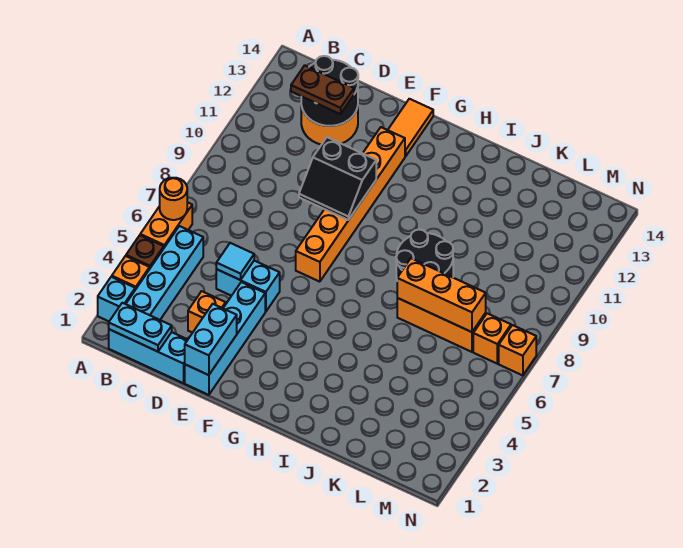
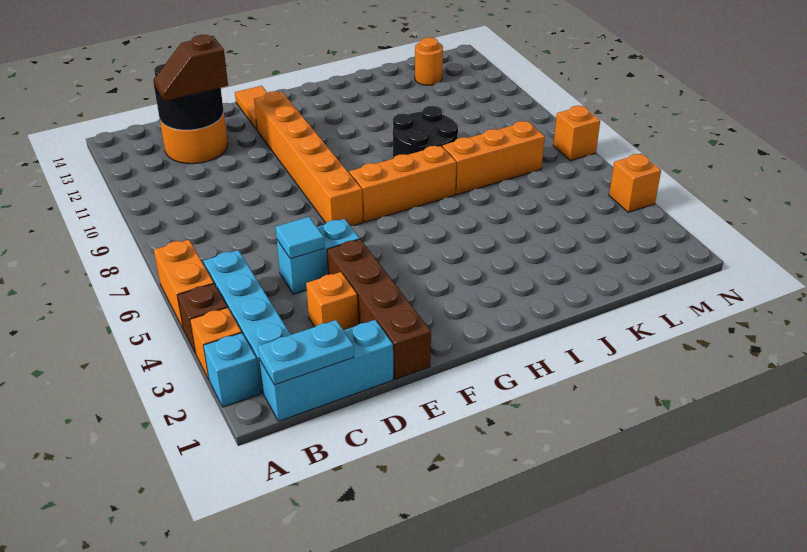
orange 1x1 round brick [160,178,187,220] -> orange 1x1 round brick moved to [415,37,443,85]
brown 1x2 plate [291,65,354,114] -> brown 1x2 slope [154,35,228,101]
cyan 1x4 brick [185,282,265,395] -> brown 1x4 brick [327,239,431,379]
cyan 1x2 brick [185,304,237,375] -> none
black 2x2 slope [299,137,376,220] -> none
orange 1x3 brick [397,258,486,332] -> orange 1x3 brick moved to [349,146,456,222]
orange 1x1 brick [473,313,511,364] -> orange 1x1 brick moved to [609,154,661,212]

